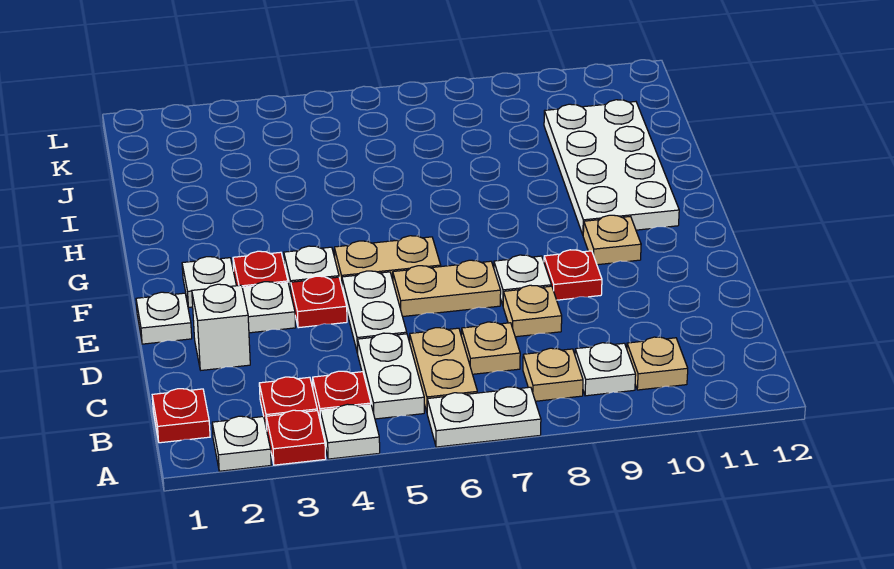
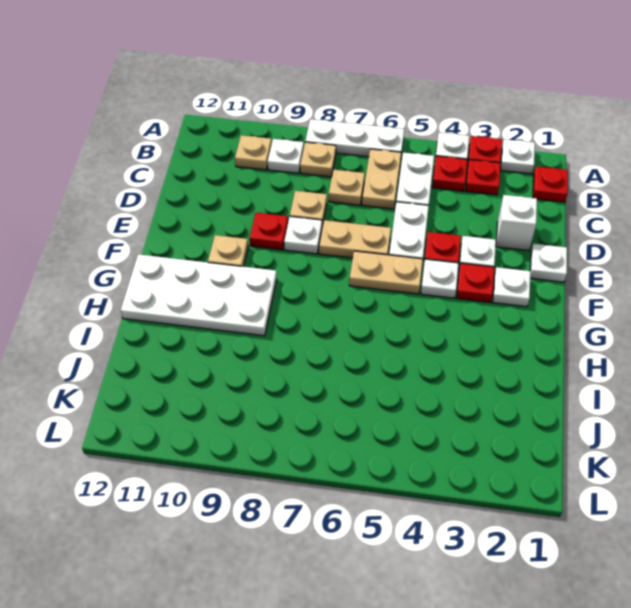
white 1x2 plate [427,387,541,447] -> white 1x3 plate [305,119,404,157]
white 2x4 plate [544,100,679,235] -> white 2x4 plate turned to [121,254,277,336]

